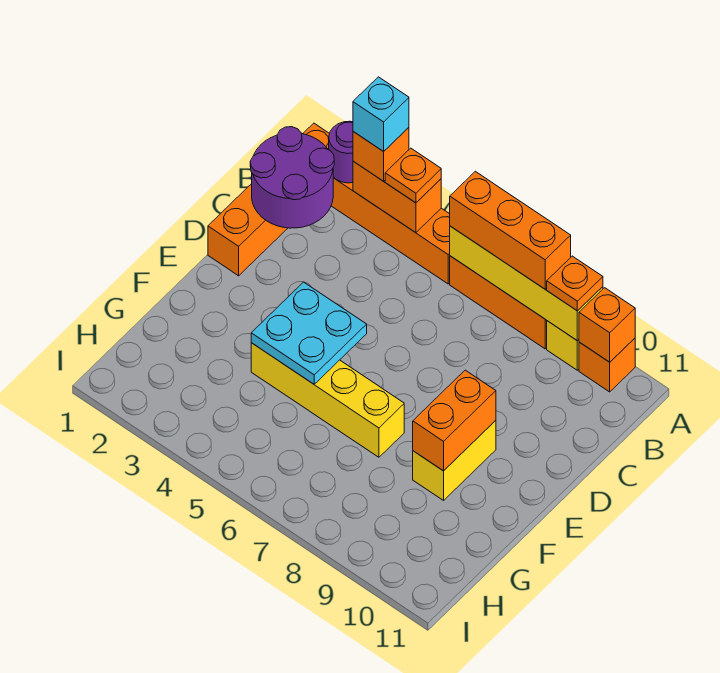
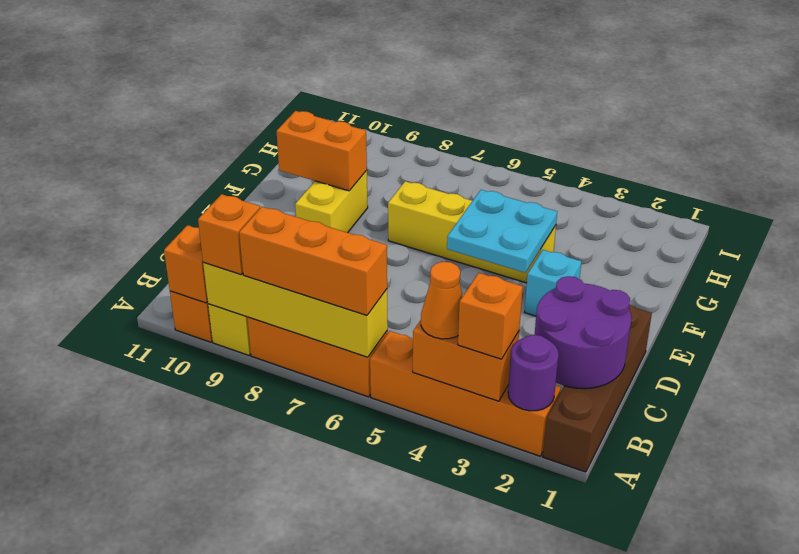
orange 1x4 brick [208,123,329,276] -> brown 1x4 brick [543,305,652,472]
cyan 1x1 brick [353,77,409,152] -> cyan 1x1 brick moved to [525,250,581,316]
orange 1x1 plate [385,148,441,203] -> orange 1x1 cone [421,262,463,339]
orange 1x1 plate [547,256,603,311] -> orange 1x1 brick [198,194,260,275]
orange 1x2 brick [413,370,496,471] -> orange 1x2 brick turned to [276,111,367,191]

